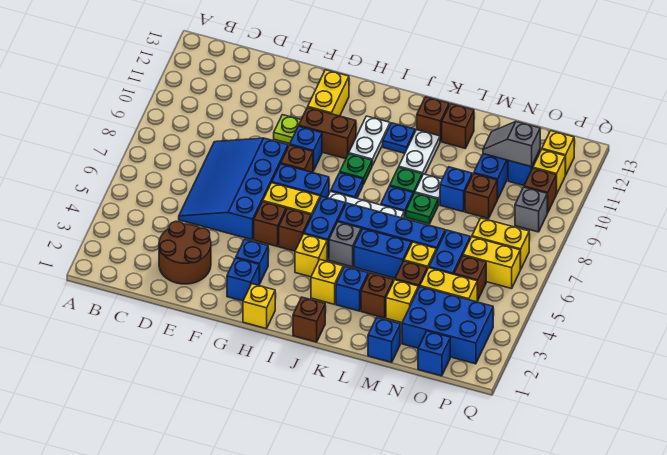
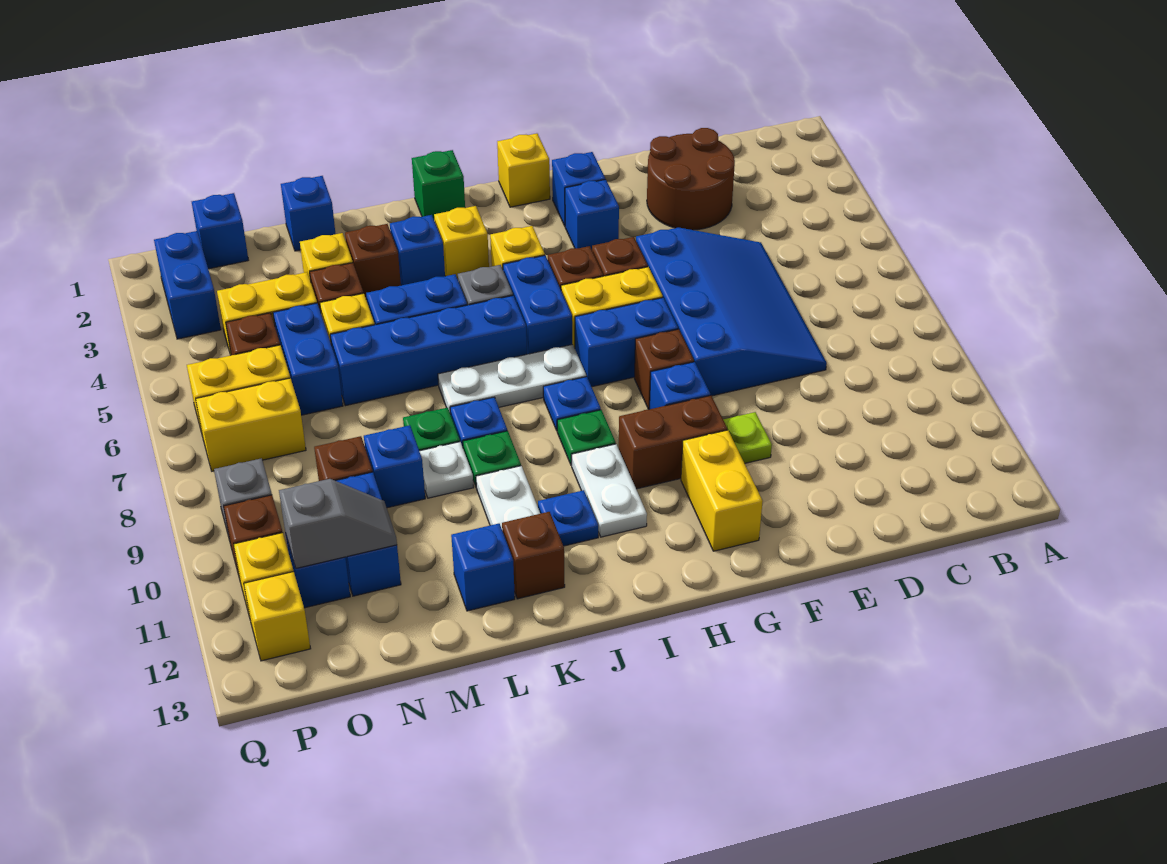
brown 1x1 brick [293,297,325,342] -> green 1x1 brick [412,150,465,219]
brown 1x1 brick [442,104,474,148] -> blue 1x1 brick [451,524,515,611]
blue 2x3 brick [402,287,493,364] -> blue 1x2 brick [154,231,221,339]

